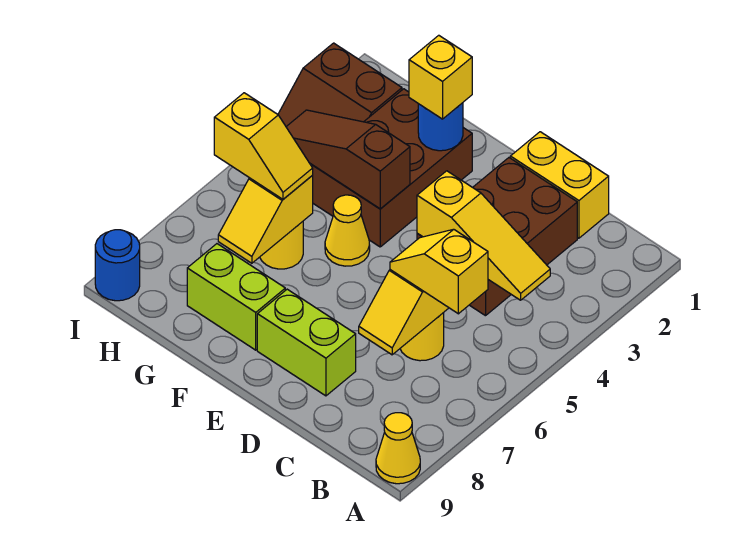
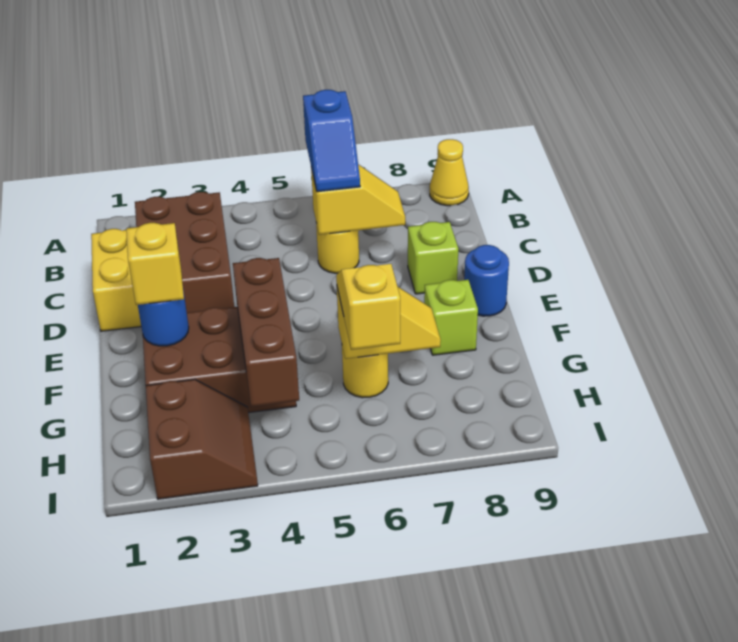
yellow 1x3 slope [417,171,550,300] -> none
yellow 1x2 slope [390,229,488,314] -> blue 1x2 slope [303,90,360,192]
brown 2x3 brick [417,158,577,316] -> brown 2x3 brick turned to [135,192,234,313]
lime 1x2 brick [257,289,356,396] -> lime 1x1 brick [408,222,458,294]
brown 1x3 slope [286,110,410,209] -> brown 1x3 brick [233,258,299,407]
yellow 1x1 cone [325,195,370,266] -> none
lime 1x2 brick [187,244,285,350] -> lime 1x1 brick [424,280,478,355]
blue 1x1 round brick [95,230,140,301] -> blue 1x1 round brick moved to [464,245,509,316]

